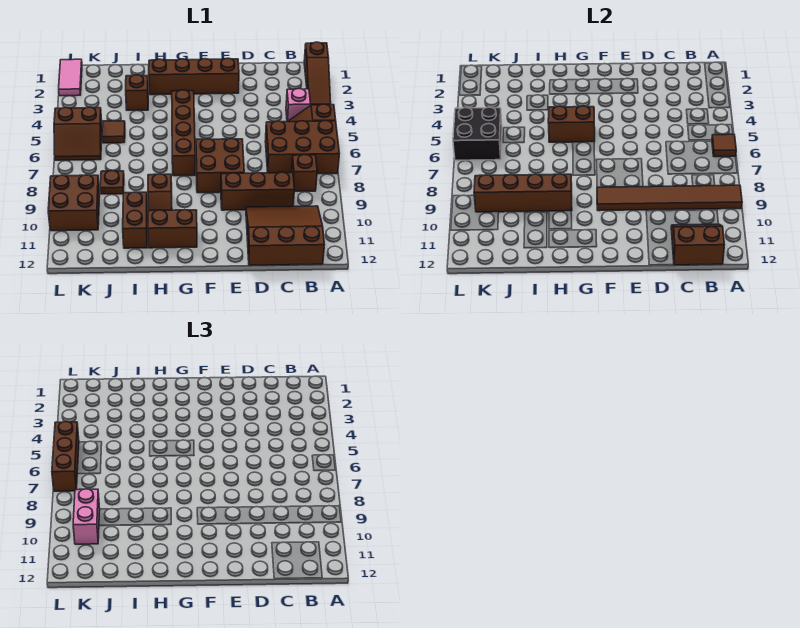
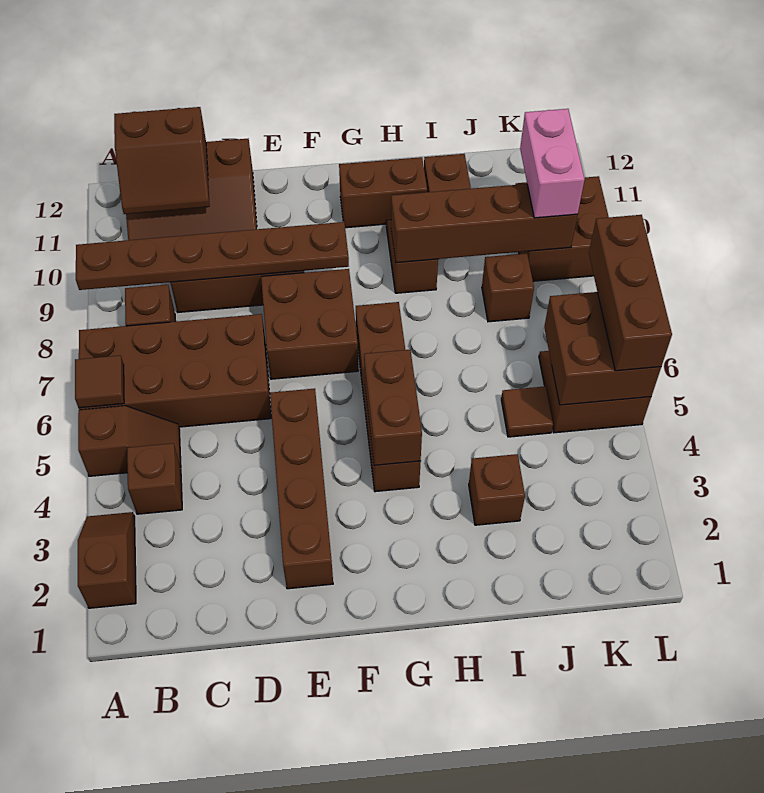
brown 1x3 slope [304,42,331,105] -> brown 1x2 slope [78,512,136,608]
brown 2x3 brick [265,120,339,174] -> brown 2x4 brick [79,314,271,427]
brown 1x6 tile [597,185,742,211] -> brown 1x6 plate [76,222,349,290]
pink 1x1 brick [286,88,311,122] -> brown 1x1 brick [127,443,182,514]
brown 1x4 brick [149,58,239,95] -> brown 1x4 brick turned to [270,389,333,589]
brown 1x2 brick [548,106,595,142] -> brown 1x2 brick turned to [364,350,422,465]
brown 1x1 plate [100,171,124,194] -> brown 1x1 brick [482,253,534,322]
black 2x2 brick [453,107,502,160] -> brown 2x2 brick [544,292,661,405]
pink 1x2 tile [59,59,82,96] -> none

